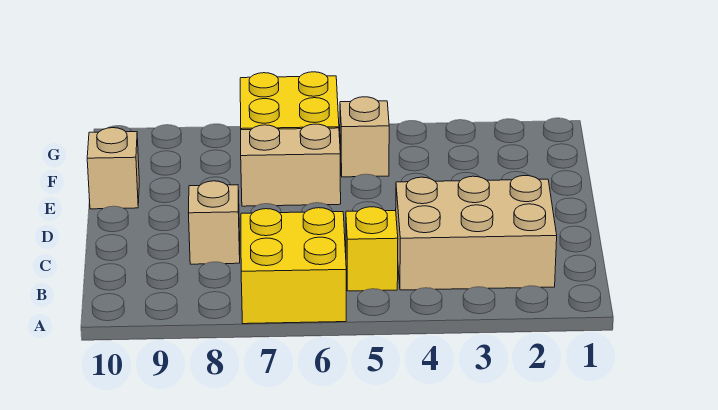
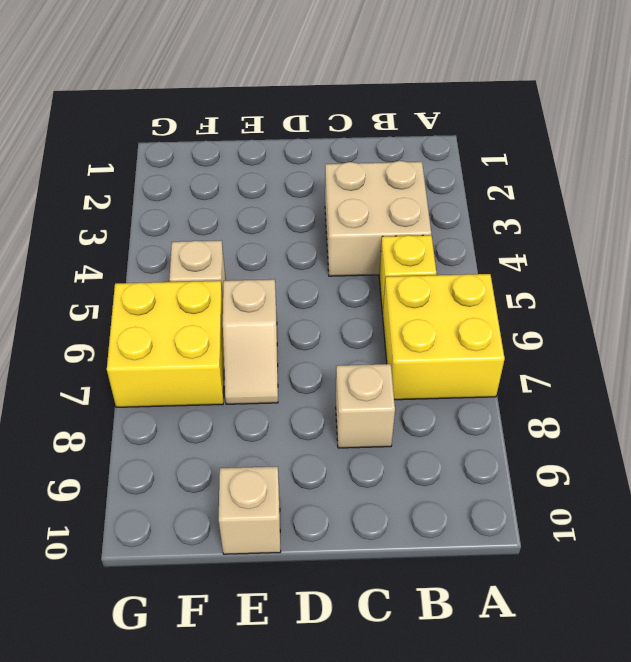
tan 2x3 brick [396,176,557,290] -> tan 2x2 brick [325,161,431,276]
tan 1x2 brick [241,124,341,206] -> tan 1x2 slope [223,279,278,404]

